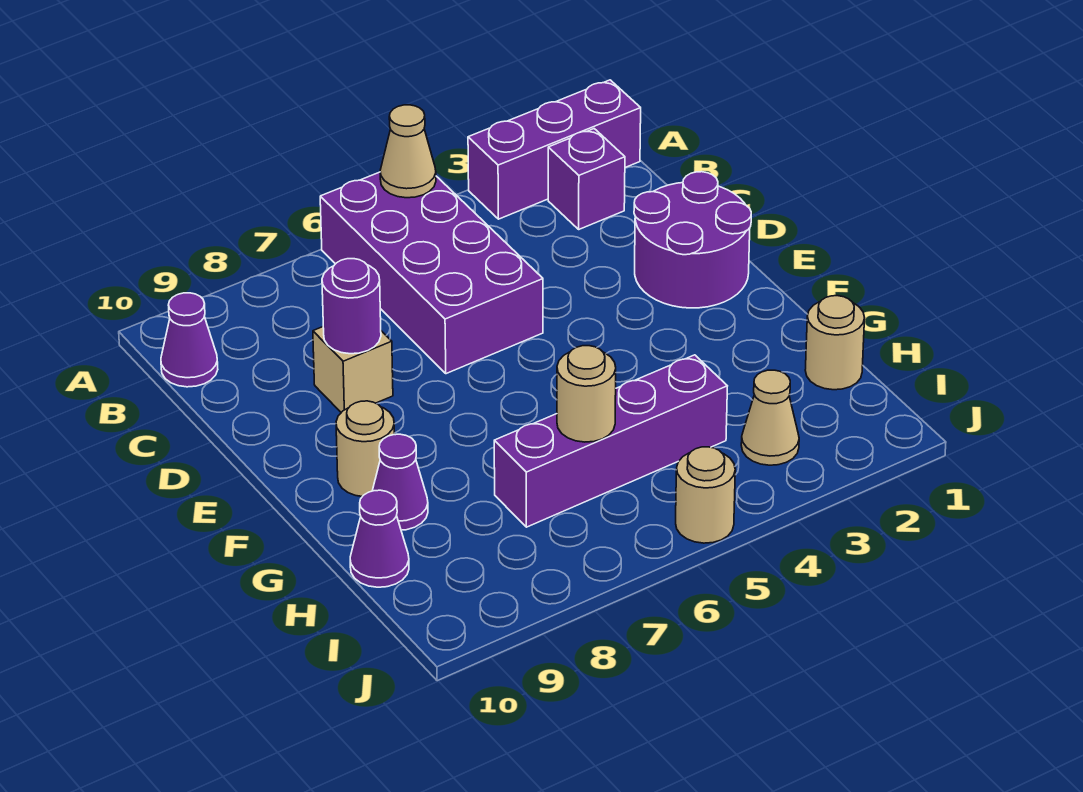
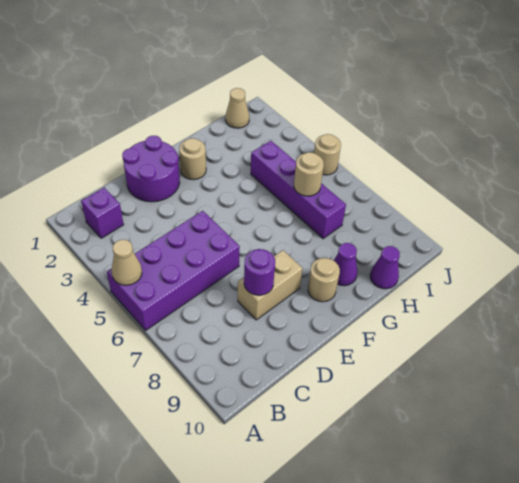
purple 1x3 brick [468,80,641,219] -> none
purple 1x1 cone [161,293,218,387] -> none
tan 1x1 brick [313,327,393,412] -> tan 1x2 brick [238,250,302,320]
tan 1x1 round brick [805,296,865,390] -> tan 1x1 round brick moved to [179,138,206,180]
tan 1x1 cone [741,370,799,465] -> tan 1x1 cone moved to [225,88,249,128]

